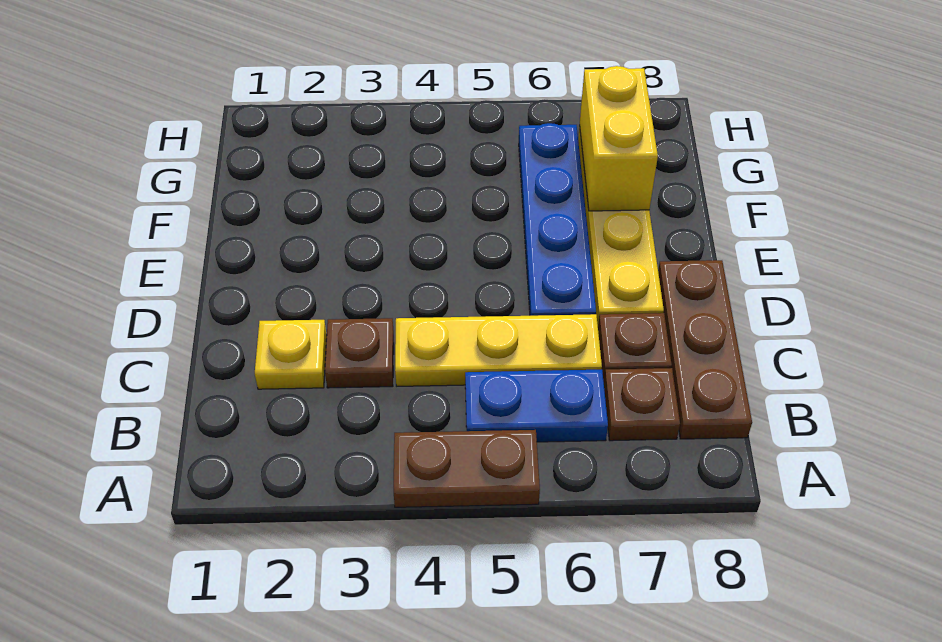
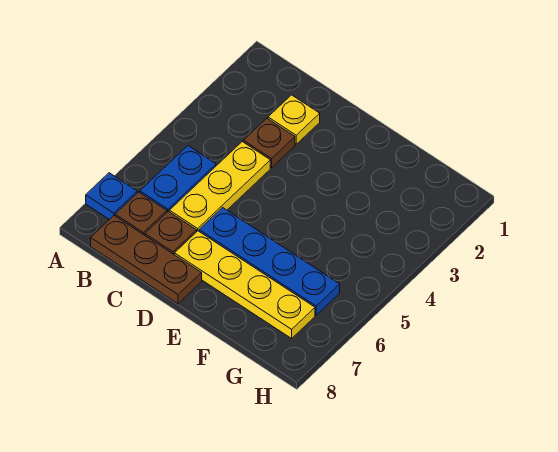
brown 1x2 plate [394,430,540,507] -> none
none -> blue 1x1 plate [86,173,137,220]
yellow 1x2 brick [580,66,658,211] -> none

